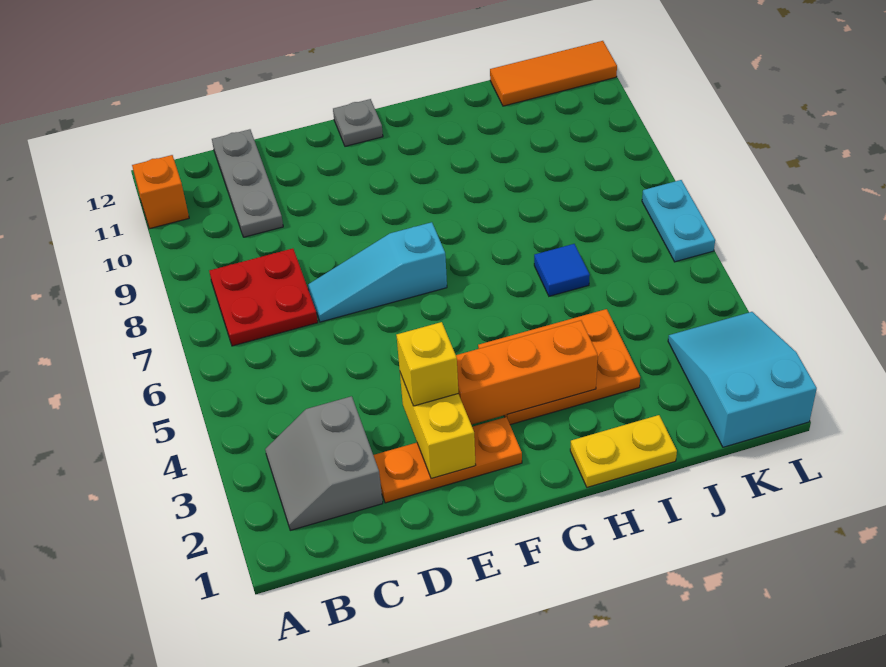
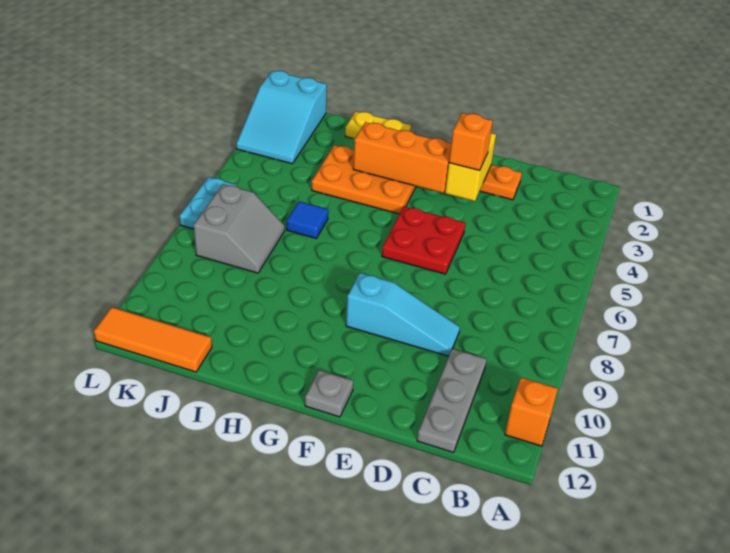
grey 2x2 slope [265,396,383,530] -> grey 2x2 slope moved to [194,184,285,273]
red 2x2 plate [209,249,318,346] -> red 2x2 plate moved to [382,207,465,274]
cyan 1x3 slope [308,222,447,322] -> cyan 1x3 slope moved to [346,273,460,356]
yellow 1x1 brick [396,322,458,406] -> orange 1x1 brick [449,113,493,171]

